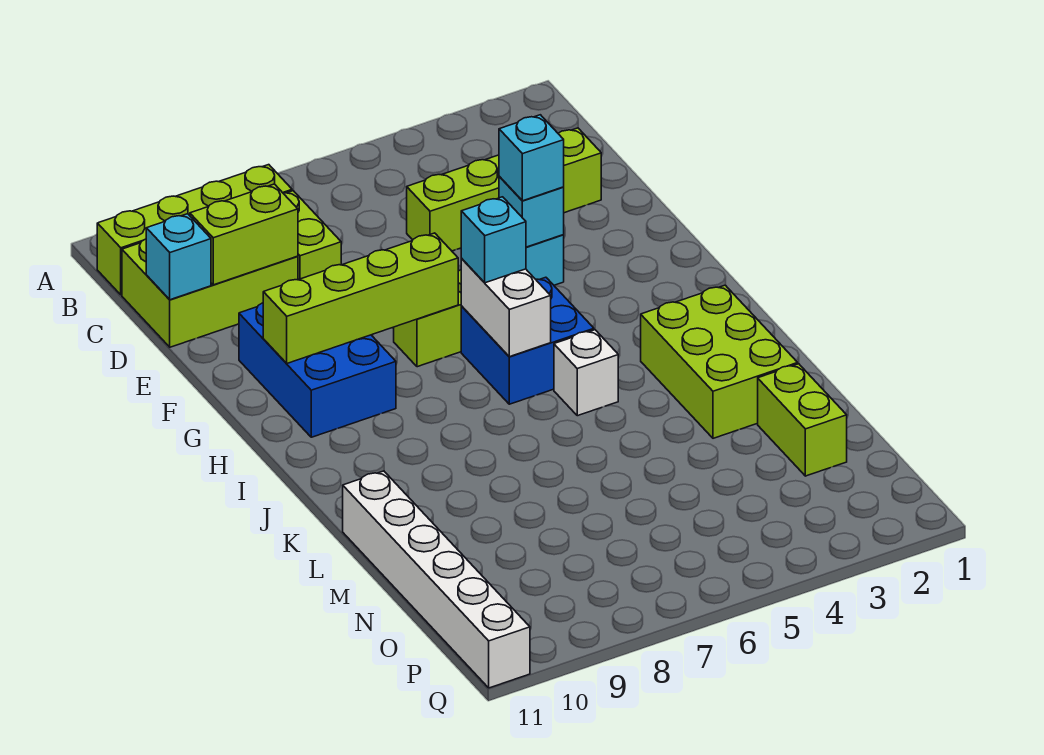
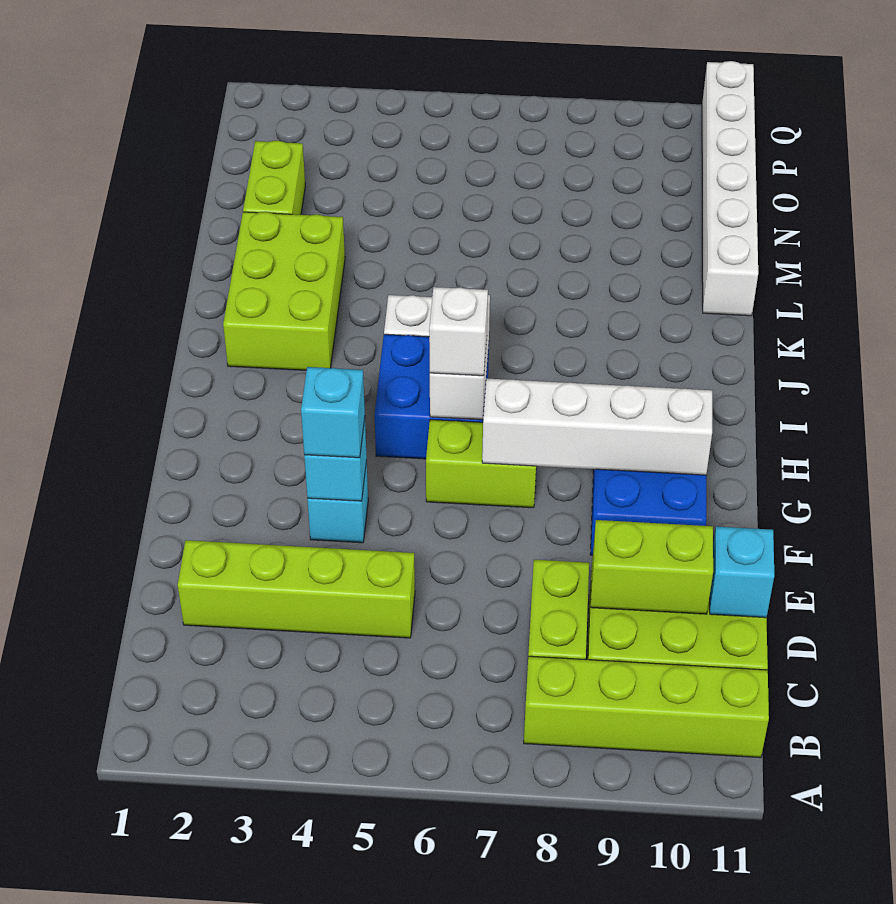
lime 1x4 brick [263,233,458,363] -> white 1x4 brick [482,379,712,475]
cyan 1x1 brick [461,197,526,283] -> white 1x1 brick [429,287,488,376]

